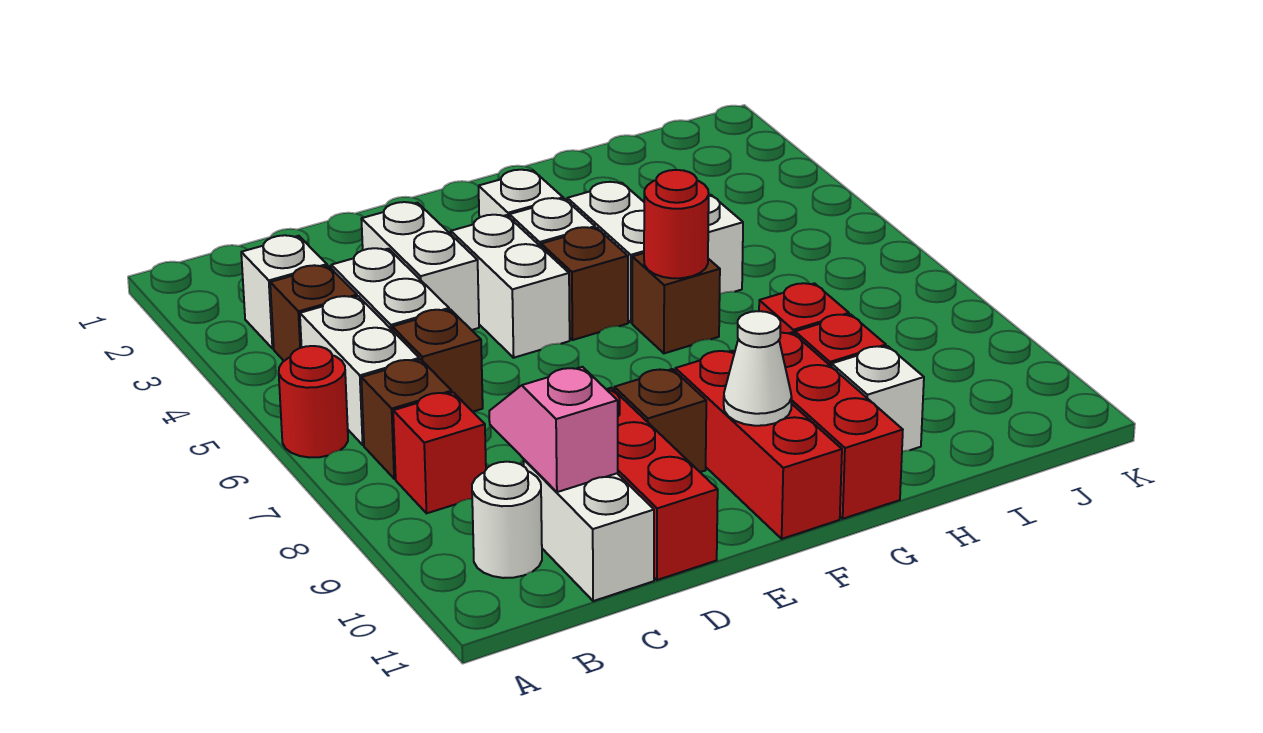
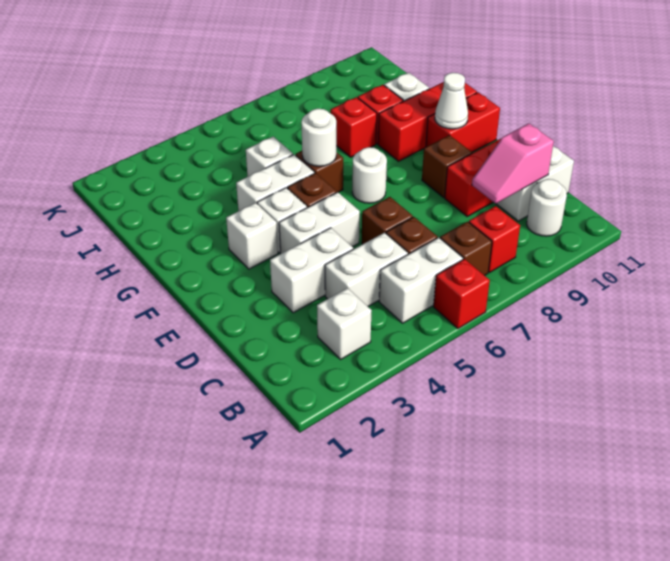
red 1x1 round brick [279,346,348,457] -> red 1x1 brick [434,259,490,329]
brown 1x1 brick [270,265,357,361] -> brown 1x1 brick moved to [362,197,413,244]
none -> white 1x1 round brick [352,147,387,203]
red 1x3 brick [675,351,842,539] -> red 1x2 brick [426,92,500,152]
red 1x1 round brick [644,170,709,278] -> white 1x1 round brick [301,109,336,166]

